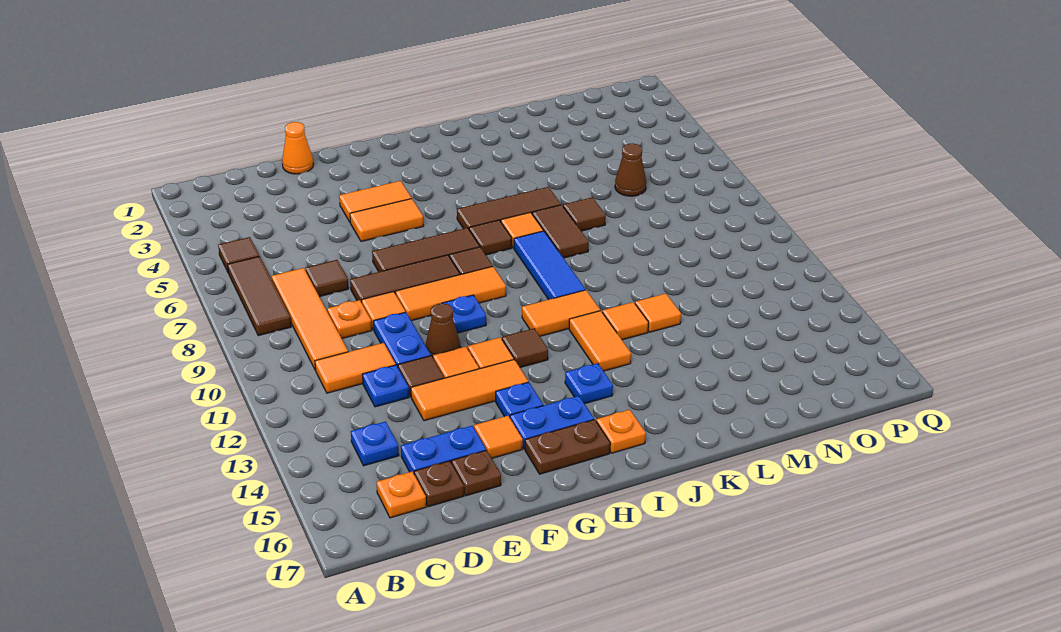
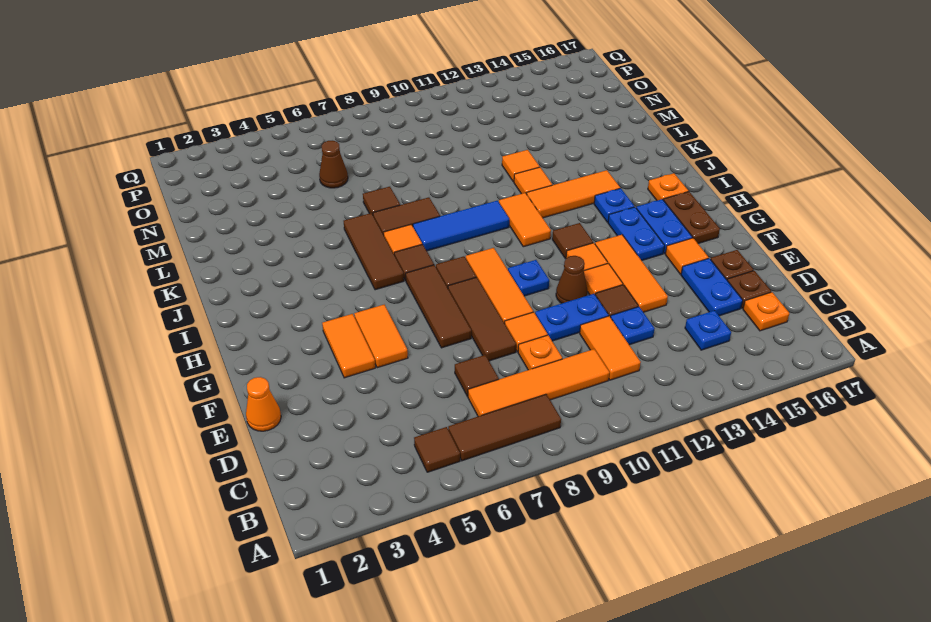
blue 1x1 plate [496,382,543,417] -> blue 1x2 plate [608,207,665,261]
orange 1x2 tile [569,311,631,371] -> orange 1x3 tile [527,170,620,218]

